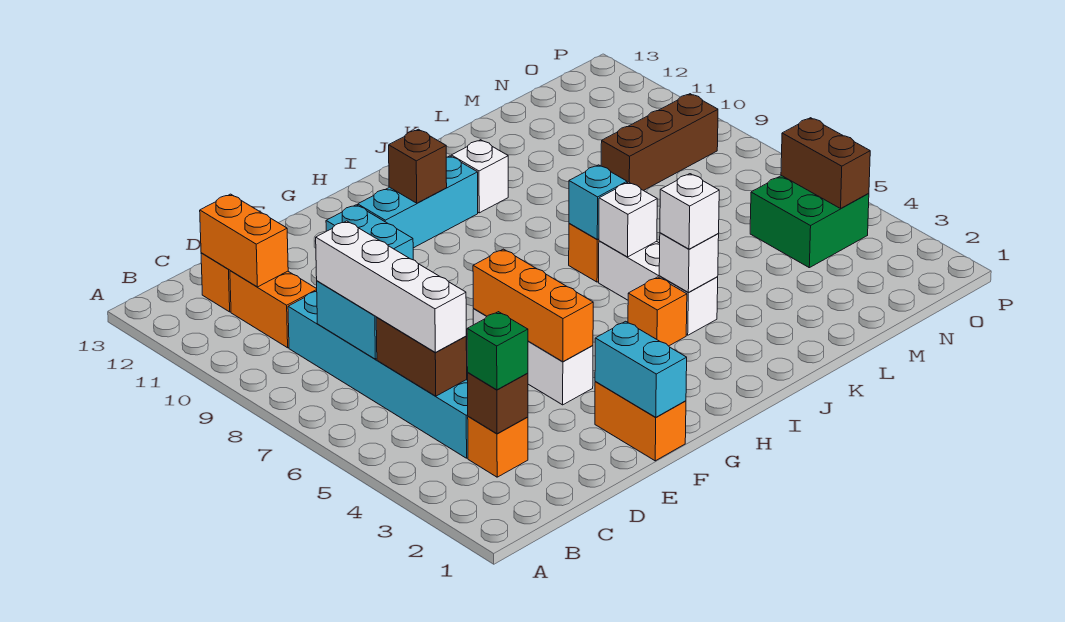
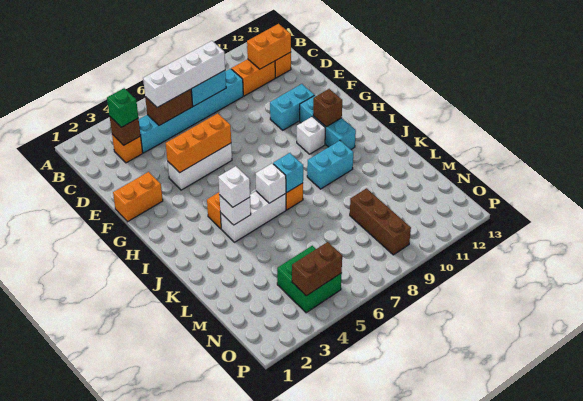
cyan 1x2 brick [595,321,687,417] -> cyan 1x2 brick moved to [307,141,354,189]
white 1x1 brick [451,140,508,213] -> white 1x1 brick moved to [297,117,325,154]

